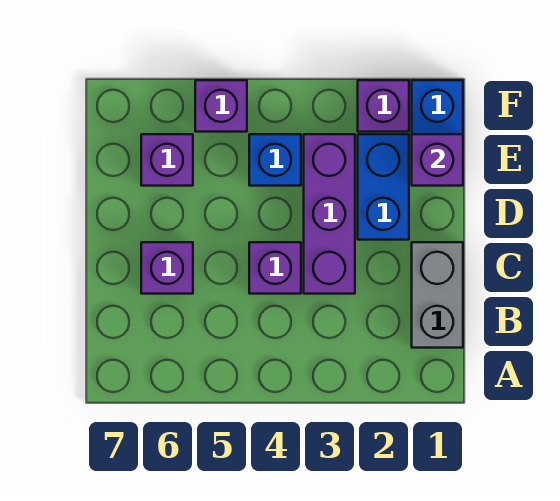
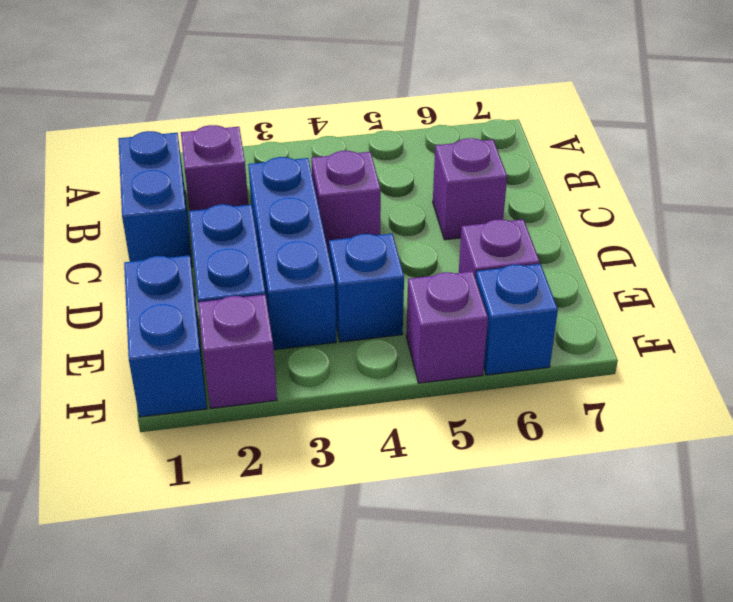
grey 1x2 brick [412,242,463,348] -> blue 1x2 brick [118,131,192,267]
purple 1x3 brick [304,134,355,294] -> blue 1x3 brick [248,157,336,350]
purple 1x1 brick [412,134,463,186] -> purple 1x1 brick moved to [181,125,248,211]
none -> blue 1x1 brick [476,264,558,375]

